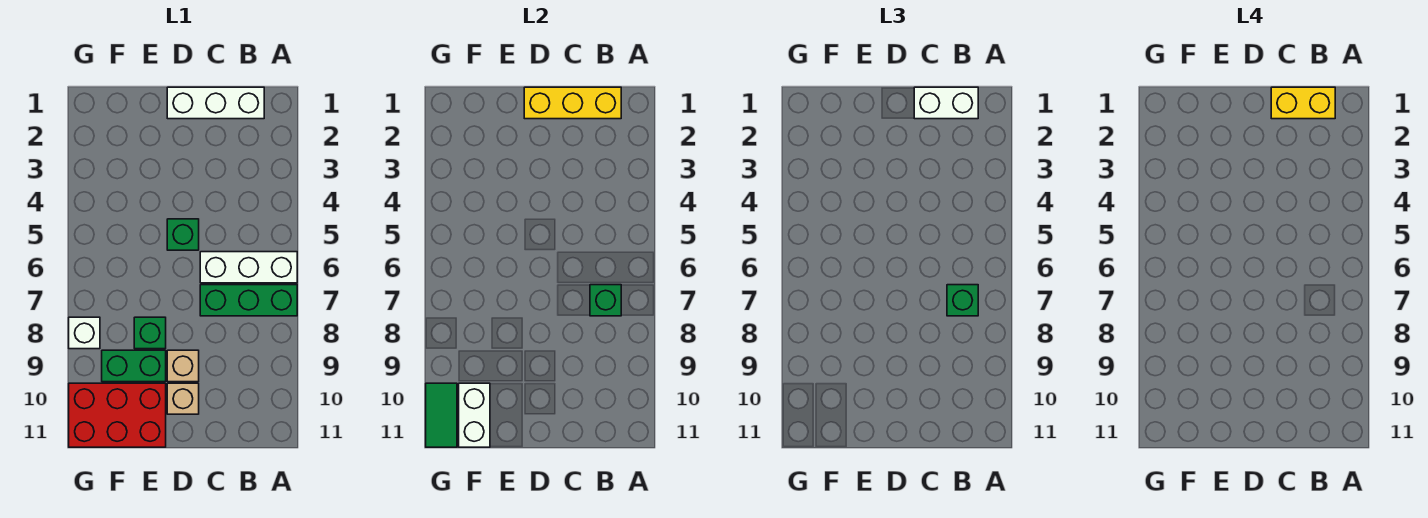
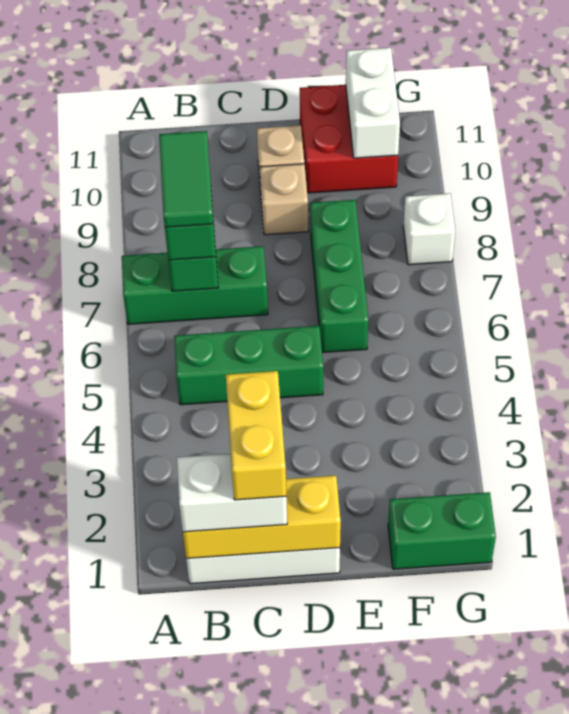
white 1x3 brick [200,252,297,283] -> none
yellow 1x2 brick [1271,87,1335,119] -> yellow 1x2 brick turned to [226,371,286,500]
green 1x1 brick [167,219,199,250] -> green 1x3 brick [174,326,323,405]
green 1x1 brick [134,317,166,349] -> green 1x3 brick [310,200,368,353]
green 1x2 brick [102,350,166,382] -> green 1x2 brick moved to [388,492,496,569]
red 2x3 brick [69,383,166,447] -> red 2x2 brick [300,85,398,193]
green 1x2 tile [426,383,457,447] -> green 1x2 tile moved to [159,131,213,227]

